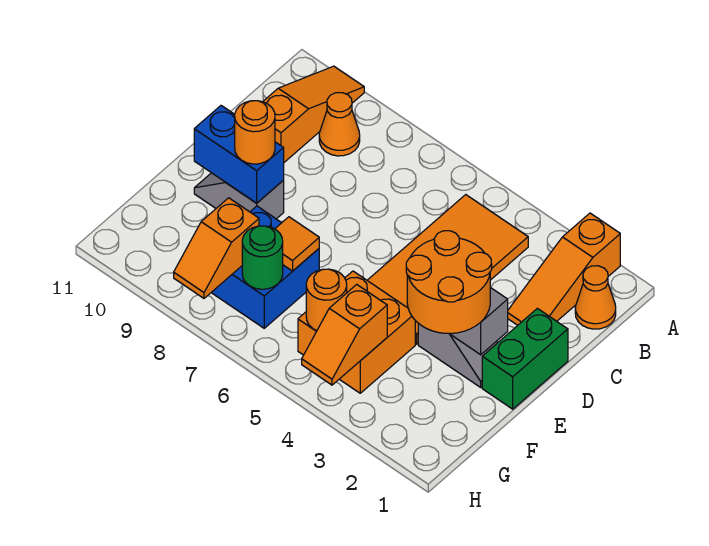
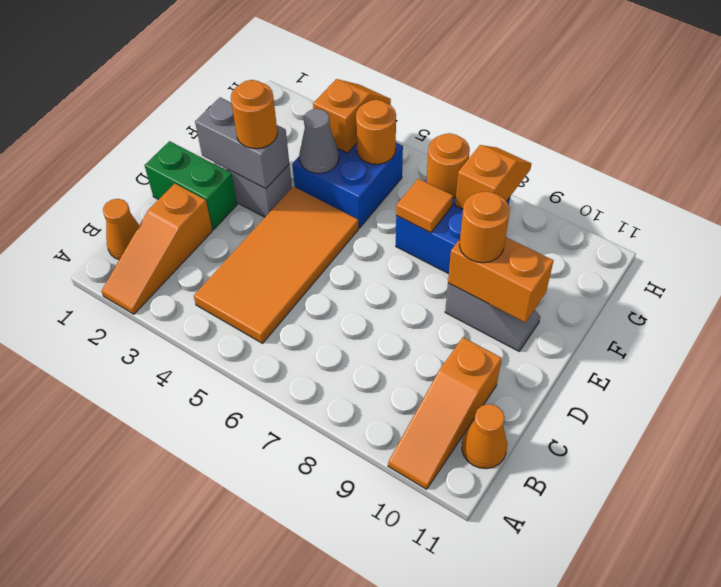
orange 1x3 slope [508,213,620,325] -> orange 1x3 slope turned to [102,184,213,314]
orange 1x1 cone [319,93,360,156] -> orange 1x1 cone moved to [462,404,507,469]
green 1x2 brick [482,308,568,409] -> green 1x2 brick turned to [145,141,237,229]
orange 2x2 round brick [406,231,492,334] -> orange 1x1 round brick [231,80,278,149]
blue 1x2 brick [194,106,284,203] -> orange 1x2 brick [448,237,554,323]
orange 2x2 brick [298,271,415,393] -> blue 2x2 brick [292,143,403,228]
none -> grey 1x1 cone [299,109,339,174]
green 1x1 round brick [242,226,283,289] -> orange 1x1 round brick [427,133,470,198]

